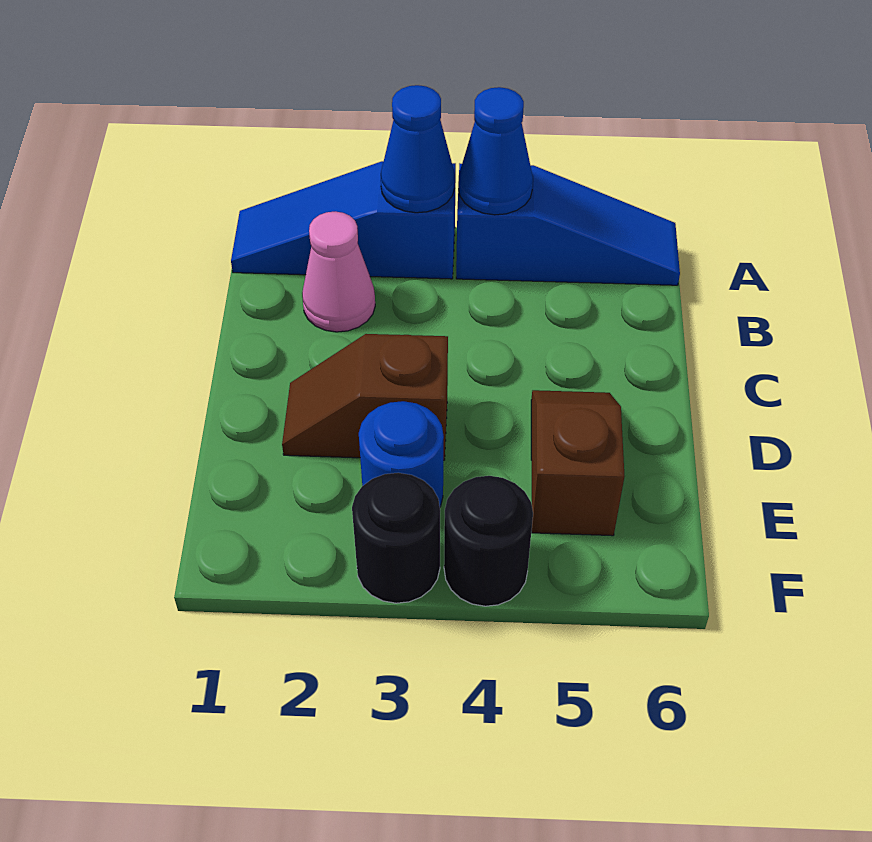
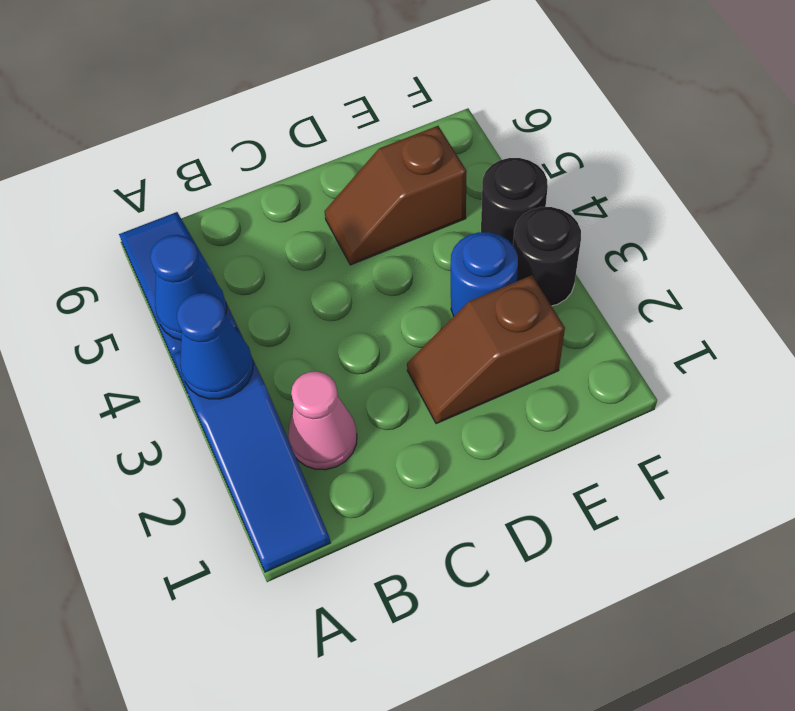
brown 1x2 slope [282,334,448,460] -> brown 1x2 slope turned to [407,275,565,424]

